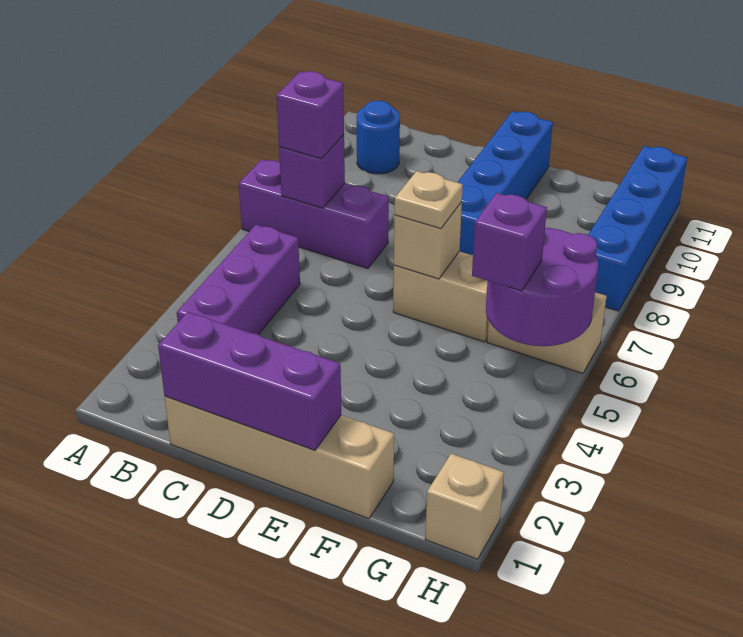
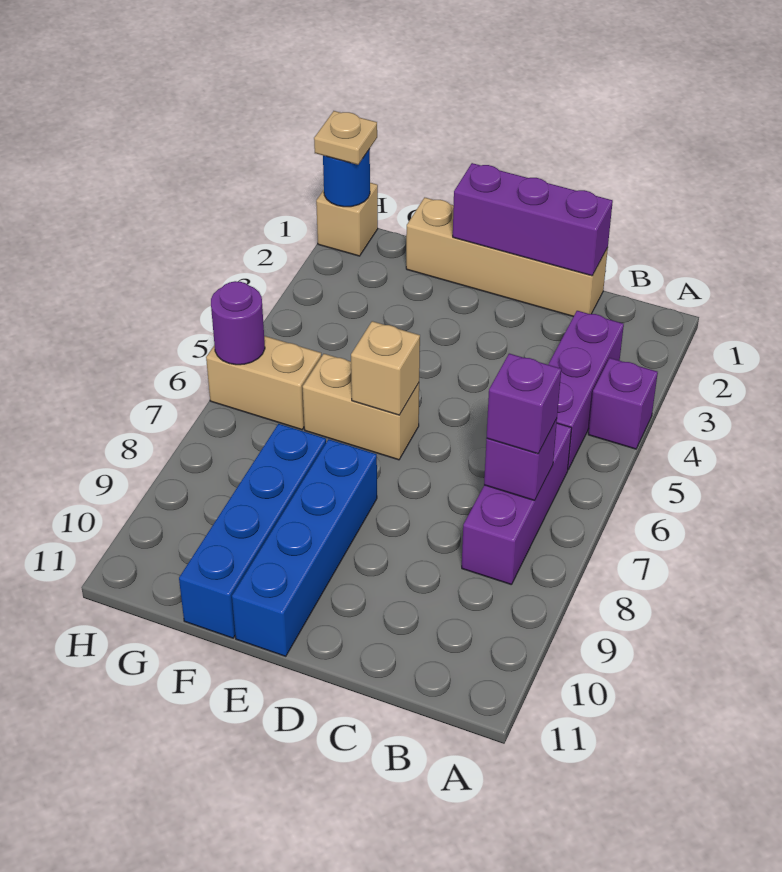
purple 1x3 brick [239,159,389,269] -> purple 1x3 brick turned to [462,423,572,585]
blue 1x1 round brick [357,101,400,174] -> blue 1x1 round brick moved to [323,149,370,207]
tan 1x1 plate [394,171,463,229] -> tan 1x1 plate moved to [314,111,377,165]
purple 2x2 round brick [486,228,598,346] -> purple 1x1 round brick [211,281,265,365]
purple 1x1 brick [472,193,547,291] -> purple 1x1 brick moved to [588,358,658,449]
blue 1x4 brick [588,146,687,311] -> blue 1x4 brick moved to [179,424,326,638]

